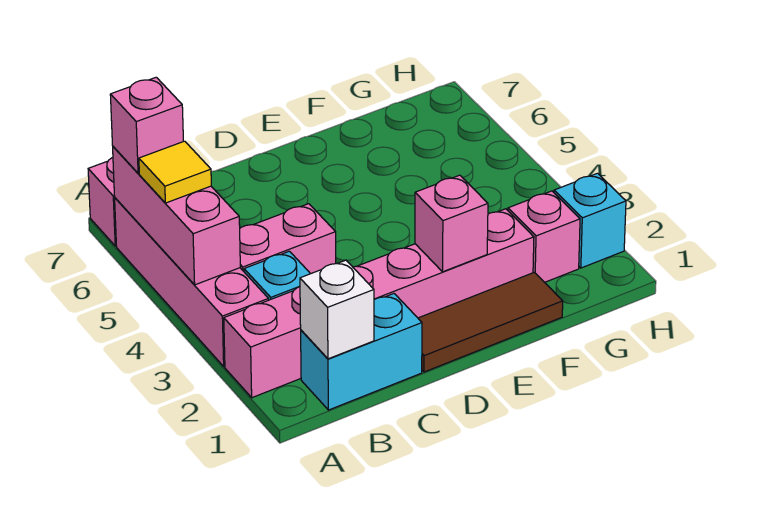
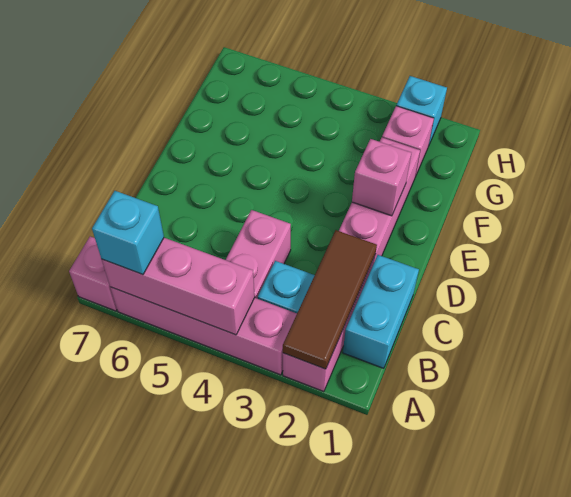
yellow 1x1 tile [139,141,211,203] -> none
pink 1x1 brick [110,77,183,173] -> cyan 1x1 brick [92,191,164,275]
white 1x1 brick [300,260,374,359] -> none
brown 1x3 tile [418,272,563,372] -> brown 1x3 tile moved to [283,230,377,369]

